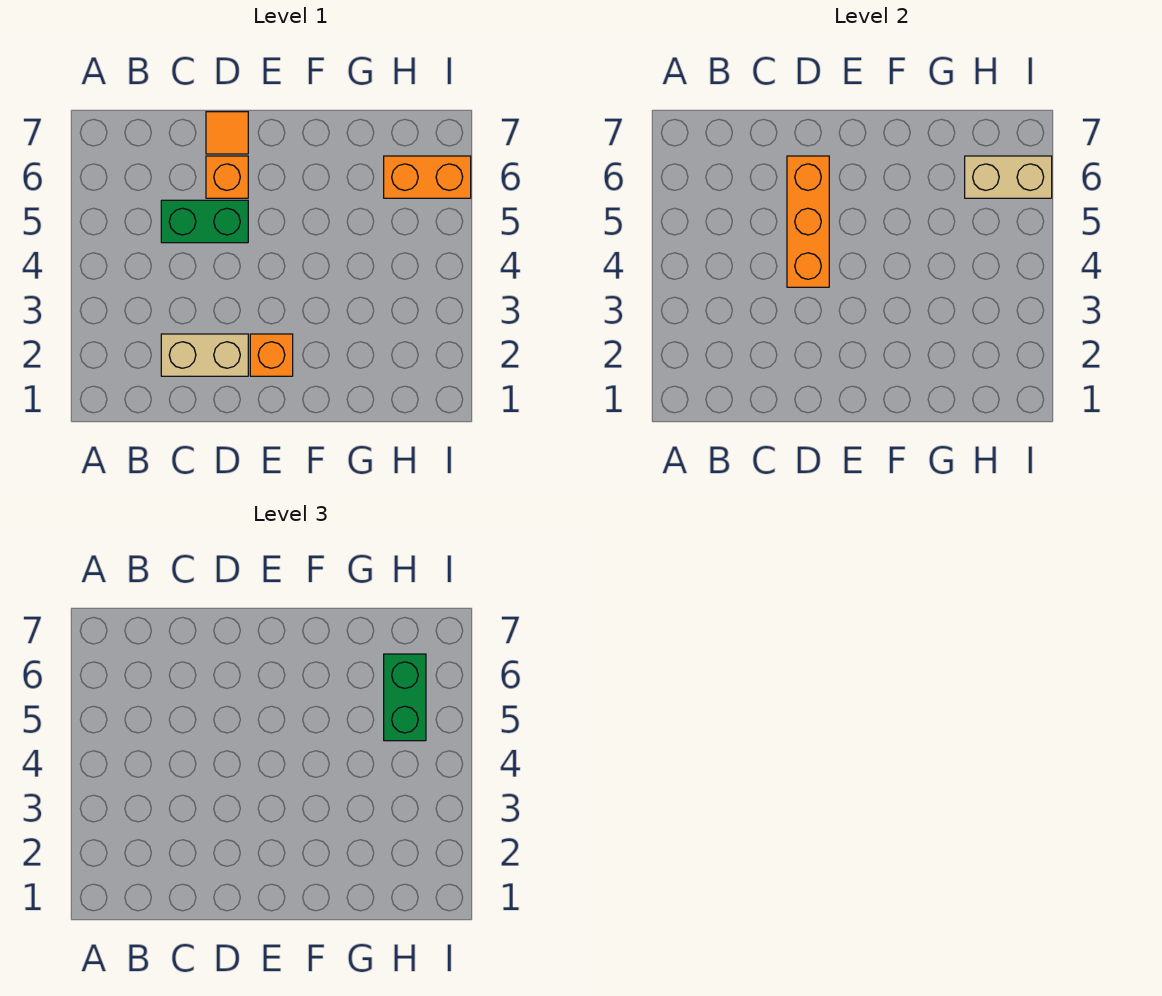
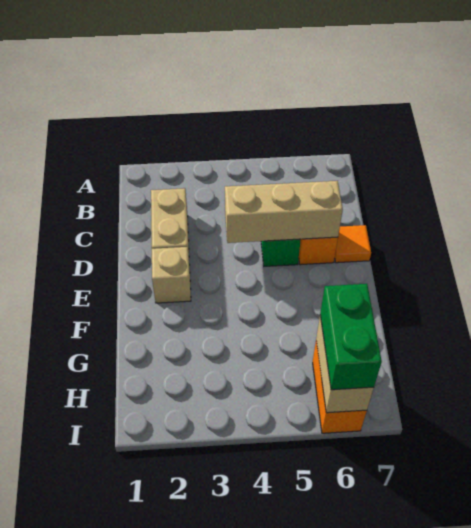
orange 1x3 brick [787,156,829,287] -> tan 1x3 brick [225,181,343,243]
orange 1x1 brick [250,334,293,376] -> tan 1x1 brick [152,247,191,303]
green 1x2 brick [384,654,426,741] -> green 1x2 brick turned to [320,284,382,390]

